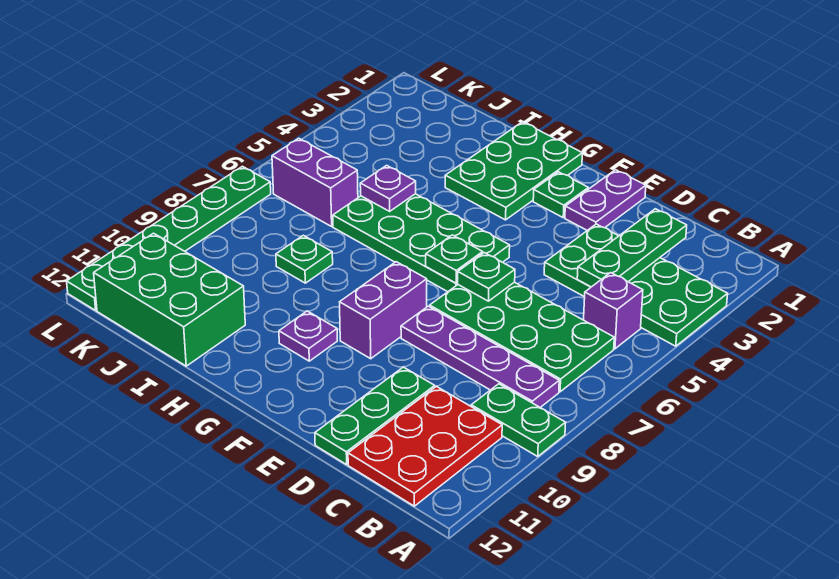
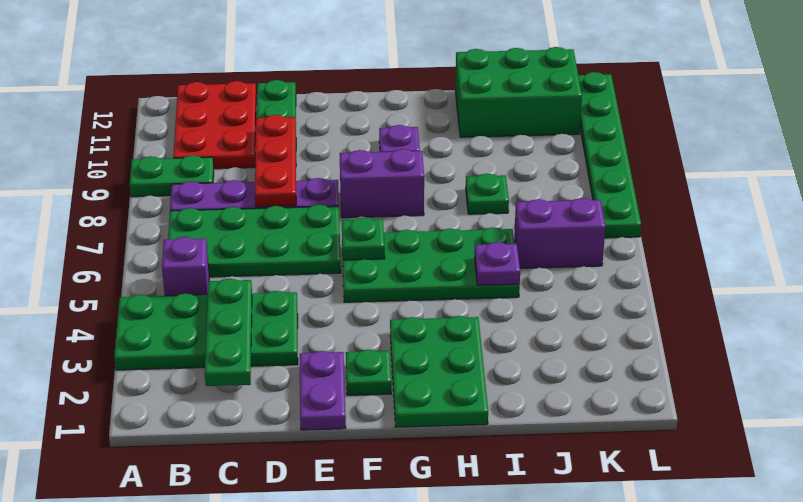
none -> red 1x3 plate [255,115,296,207]
green 1x1 plate [457,253,515,301] -> none
purple 1x2 brick [340,262,427,359] -> purple 1x2 brick turned to [340,149,424,218]

